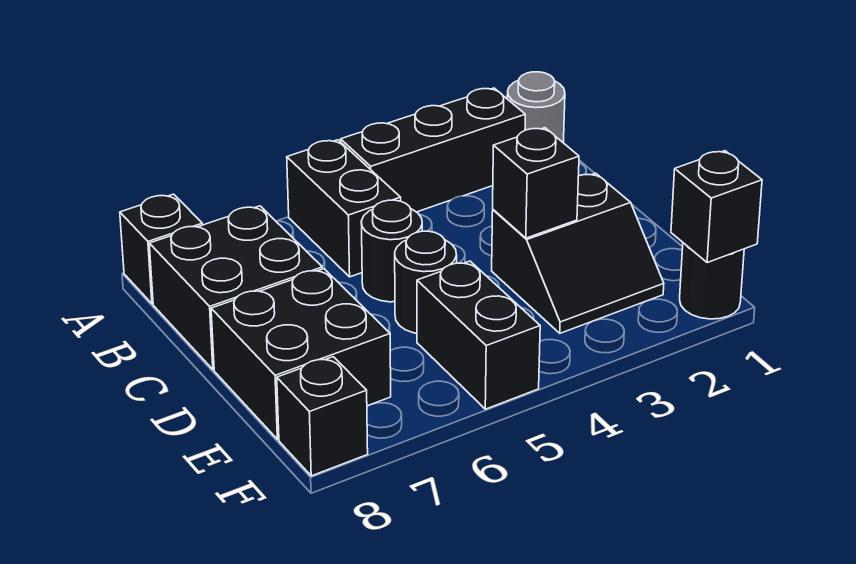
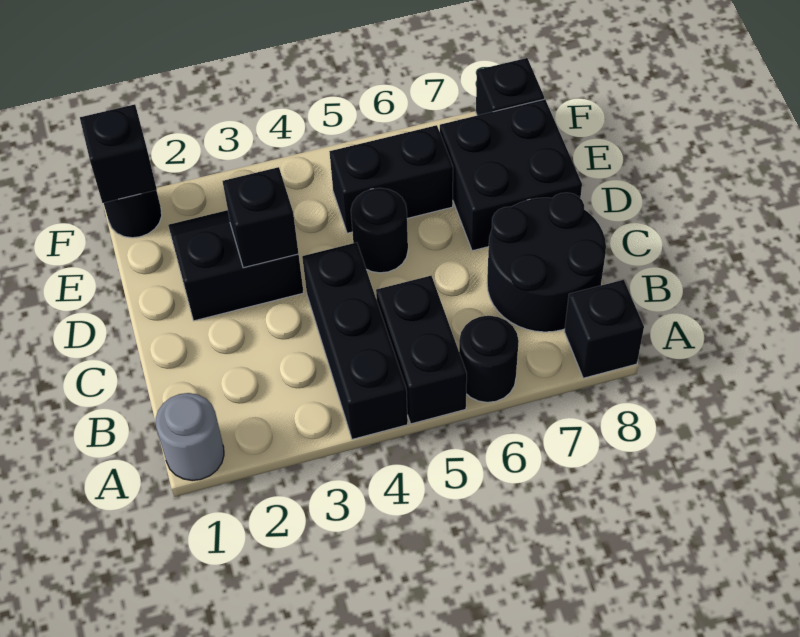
black 1x3 brick [341,88,525,212] -> black 1x3 brick turned to [302,242,408,439]
black 2x2 brick [149,206,322,369] -> black 2x2 round brick [487,193,606,332]
black 1x1 round brick [361,200,422,302] -> black 1x1 round brick moved to [459,316,519,402]
black 1x2 brick [417,261,540,409] -> black 1x2 brick turned to [329,125,453,233]

